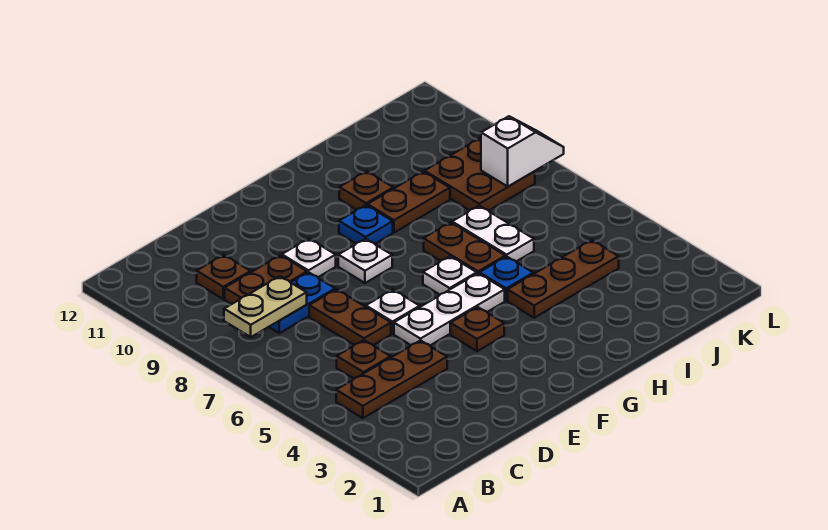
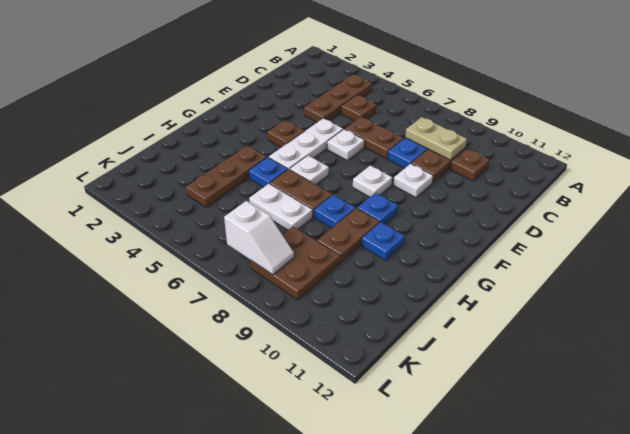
tan 1x2 plate [224,276,307,337] -> tan 1x2 plate turned to [405,117,467,160]
none -> blue 1x1 plate [314,195,355,228]
brown 1x1 plate [339,171,393,210] -> blue 1x1 plate [362,222,405,260]
white 1x2 slope [481,116,564,187] -> white 1x2 slope turned to [224,201,294,275]

